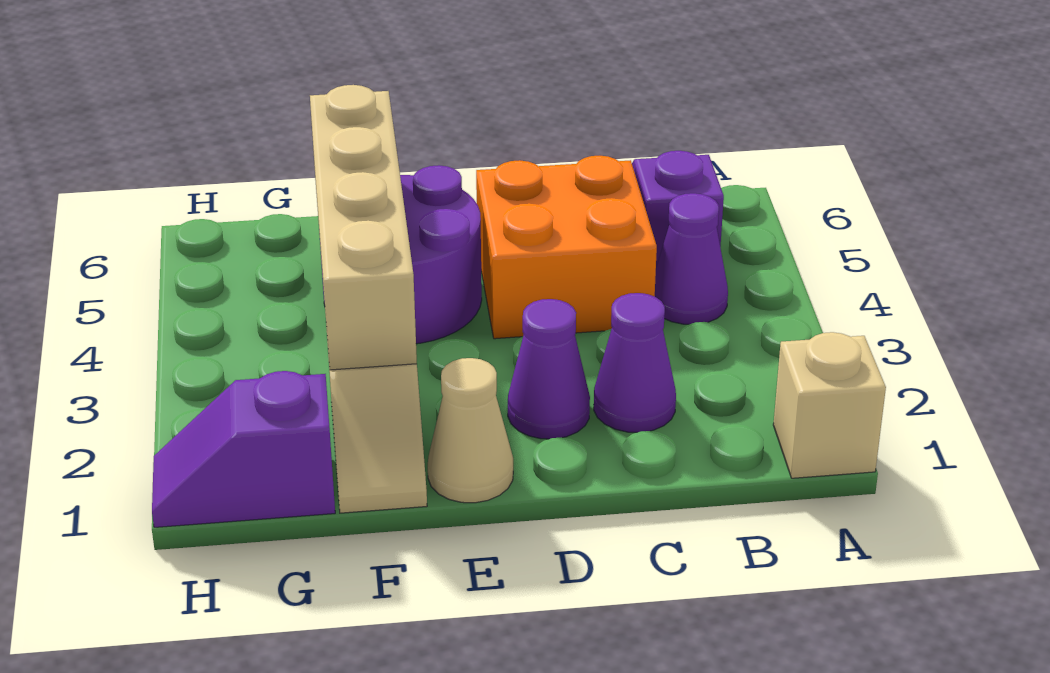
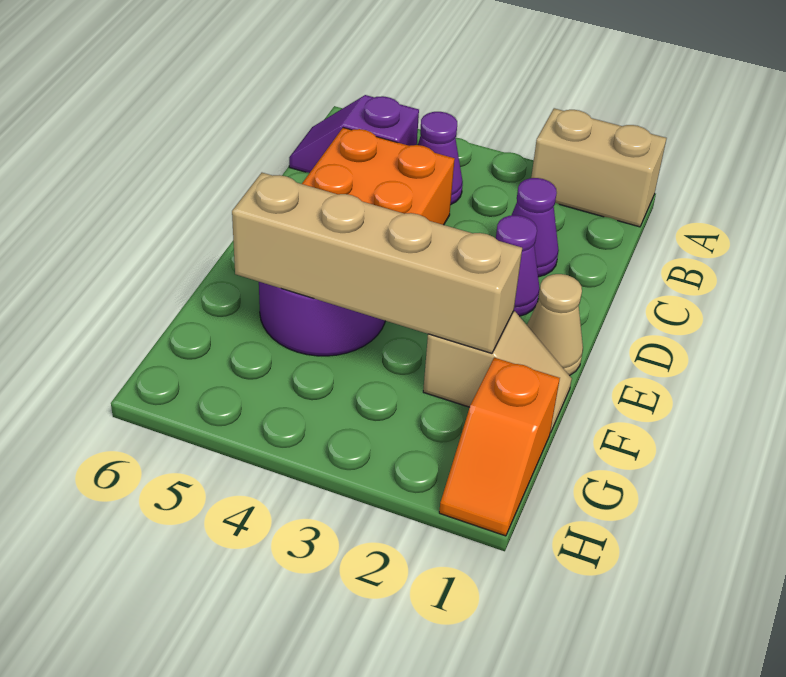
tan 1x1 brick [773,332,886,478] -> tan 1x2 brick [531,108,667,227]
purple 1x2 slope [152,371,335,527] -> orange 1x2 slope [439,358,560,536]

